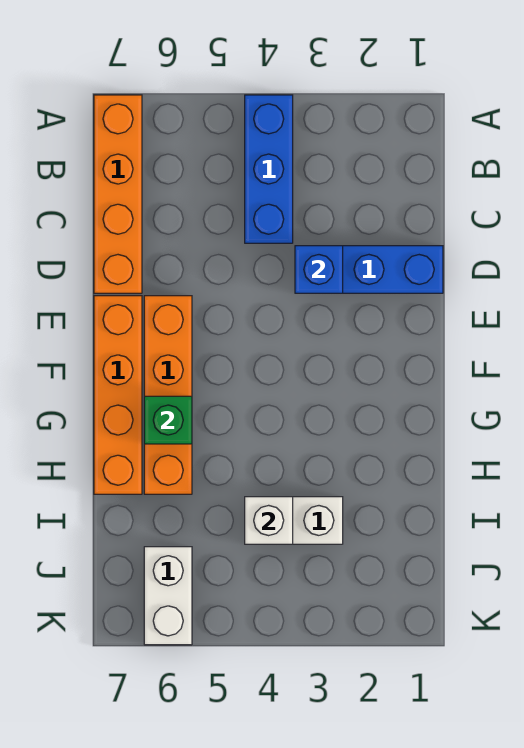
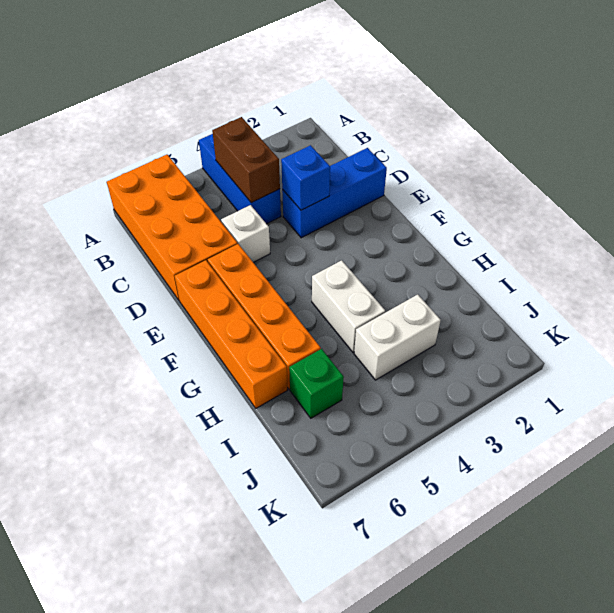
orange 1x4 brick [94,95,142,293] -> orange 2x4 brick [107,155,238,300]
none -> brown 1x2 brick [212,117,280,203]
green 1x1 brick [144,396,192,444] -> green 1x1 brick moved to [289,349,344,418]
white 1x1 brick [245,497,293,544] -> white 1x1 brick moved to [221,205,270,262]
white 1x2 brick [144,547,192,645] -> white 1x2 brick moved to [312,260,385,353]

